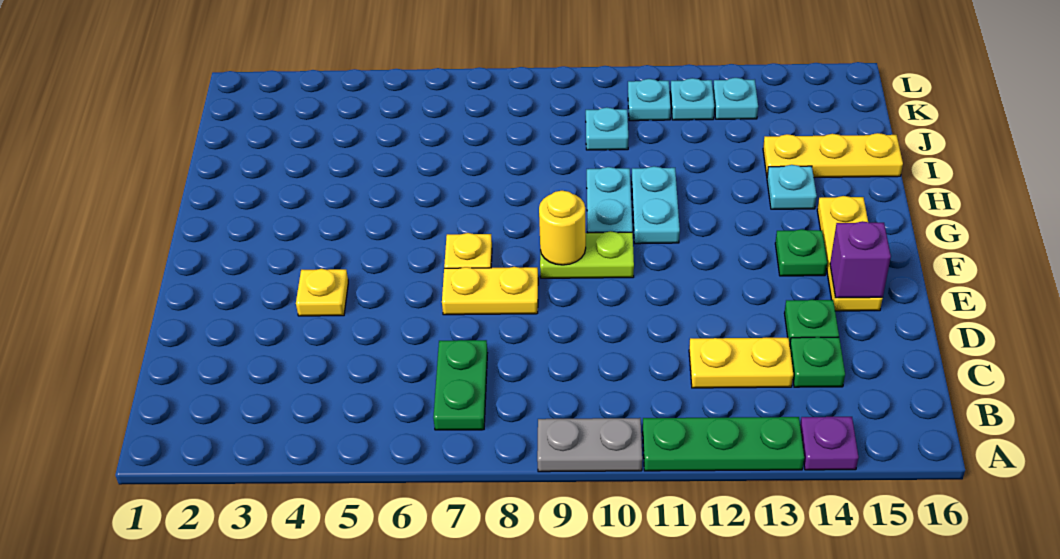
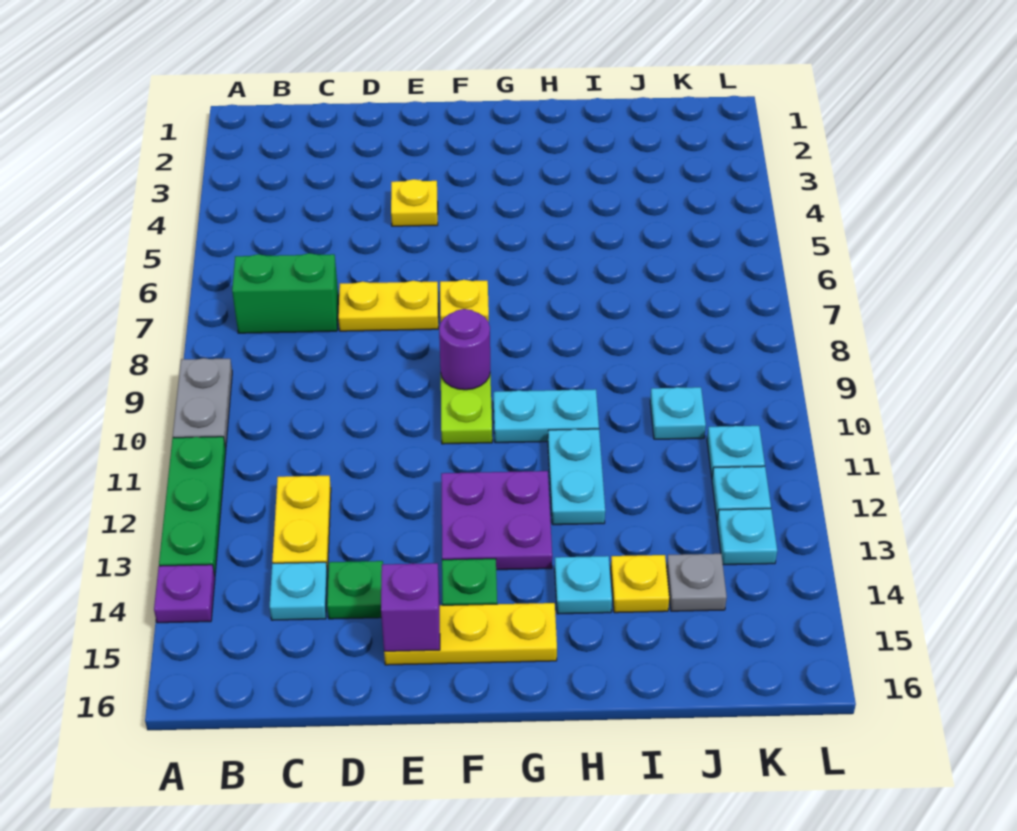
green 1x2 plate [433,340,487,430] -> green 1x2 brick [232,253,338,333]
green 1x1 plate [790,337,845,387] -> cyan 1x1 plate [270,562,328,620]
yellow 1x2 plate [442,267,538,315] -> yellow 1x2 plate turned to [338,281,438,331]
yellow 1x1 round brick [539,191,586,265] -> purple 1x1 round brick [439,309,490,390]
none -> purple 2x2 plate [441,471,552,570]
cyan 1x2 plate [632,166,680,244] -> cyan 1x2 plate turned to [548,429,605,525]
yellow 1x3 plate [763,133,903,178] -> yellow 1x1 plate [611,555,669,613]
none -> grey 1x1 plate [667,554,727,611]

